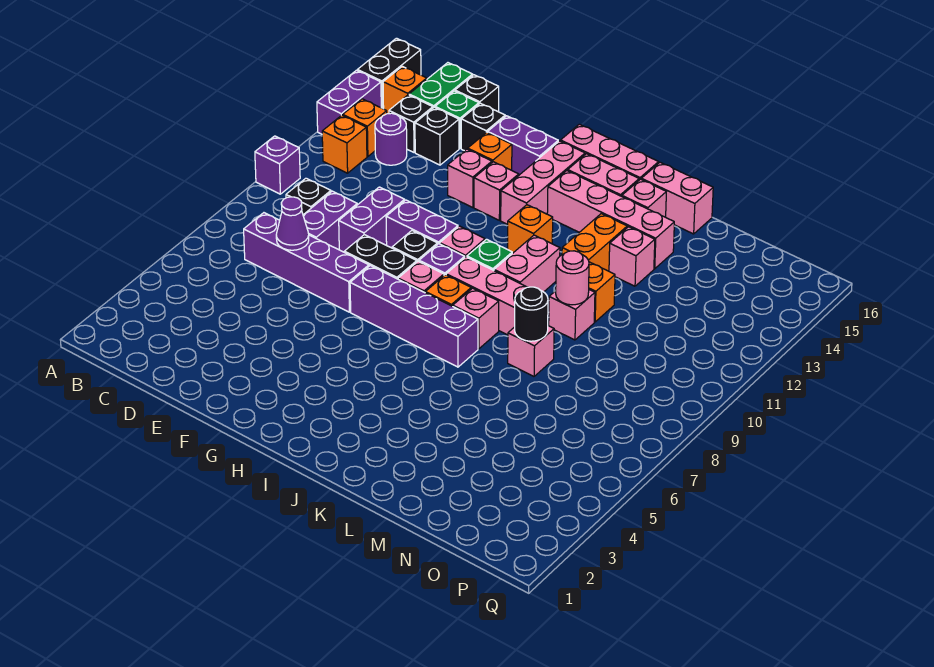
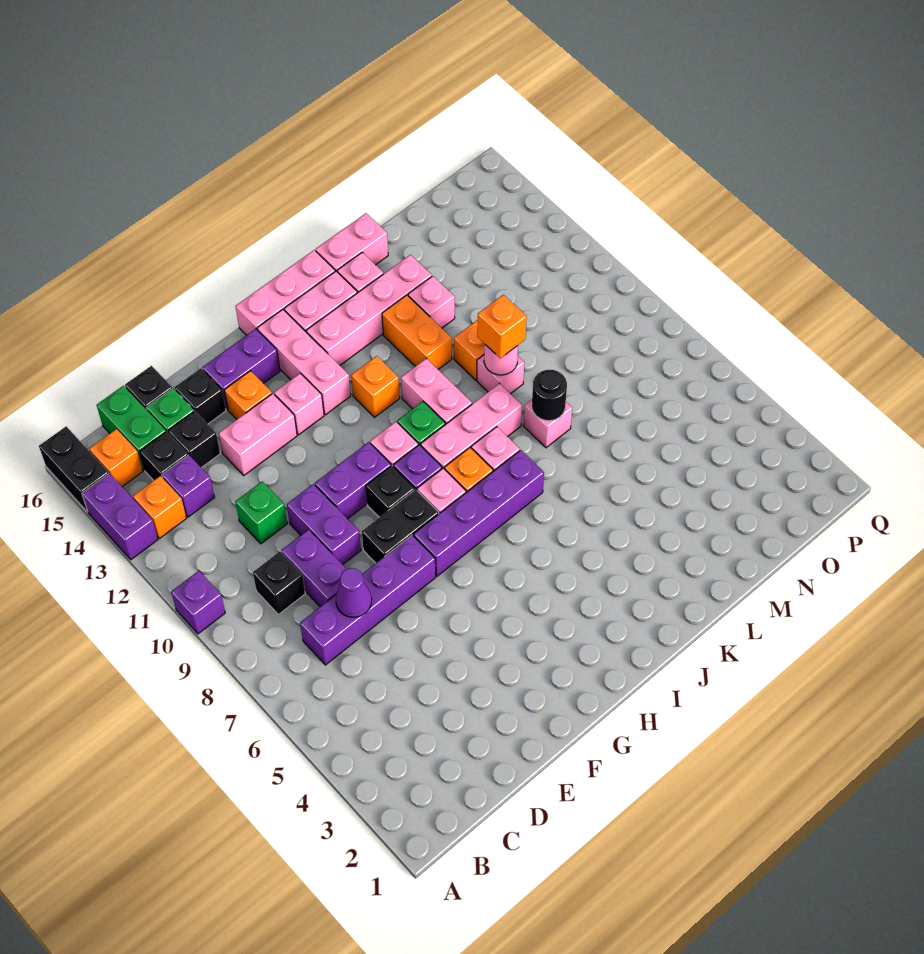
orange 1x1 brick [322,115,367,173] -> orange 1x1 brick moved to [477,295,527,358]
purple 1x1 round brick [375,113,407,165] -> purple 1x1 brick [162,455,215,517]
none -> green 1x1 brick [235,481,287,544]
pink 1x1 brick [448,149,492,208] -> pink 1x2 brick [219,393,297,475]

